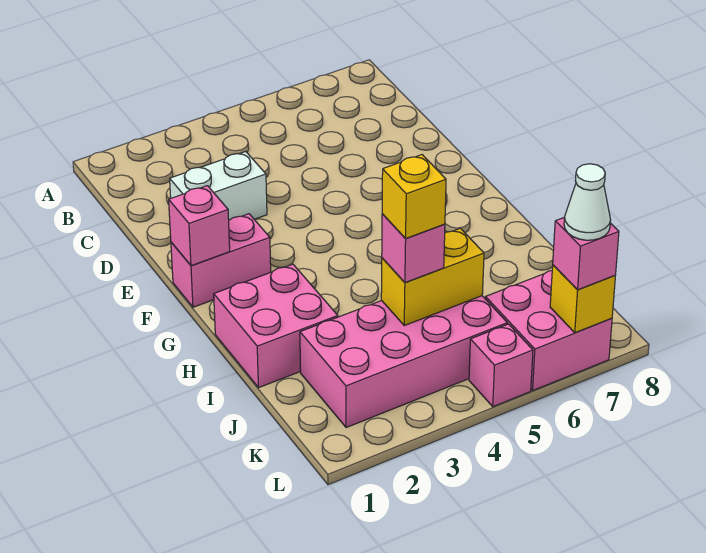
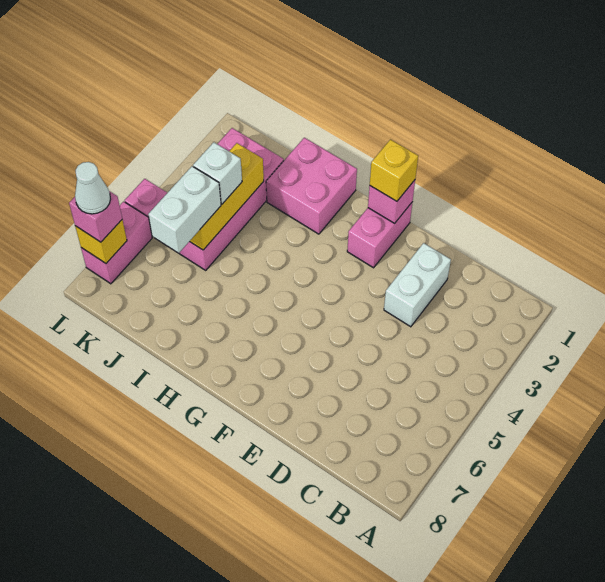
yellow 1x2 brick [381,228,484,326] -> yellow 1x3 brick [190,143,264,250]
pink 1x1 brick [382,214,445,283] -> white 1x1 brick [193,142,242,204]
yellow 1x1 brick [382,155,446,239] -> yellow 1x1 brick moved to [370,140,418,201]
none -> white 1x2 brick [148,166,221,253]
pink 2x2 brick [485,271,612,390] -> pink 1x2 brick [81,202,152,284]

